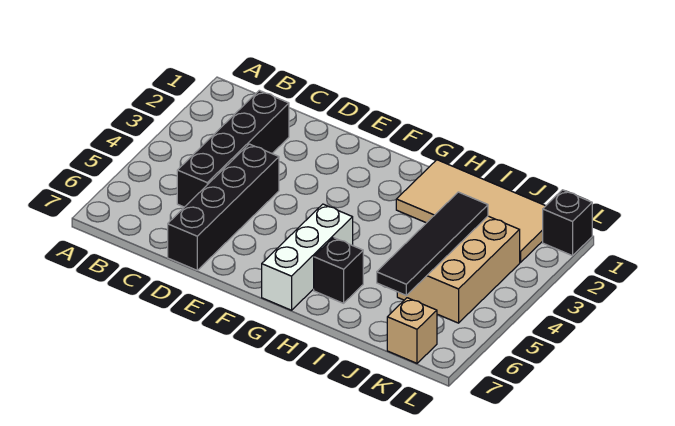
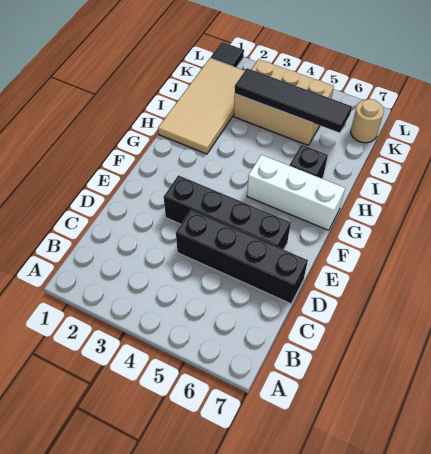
black 1x4 brick [177,90,289,207] -> black 1x4 brick moved to [164,175,291,250]
tan 1x1 brick [387,298,437,363] -> tan 1x1 round brick [351,99,384,143]
black 1x1 brick [543,190,592,256] -> black 1x1 tile [211,42,244,67]

